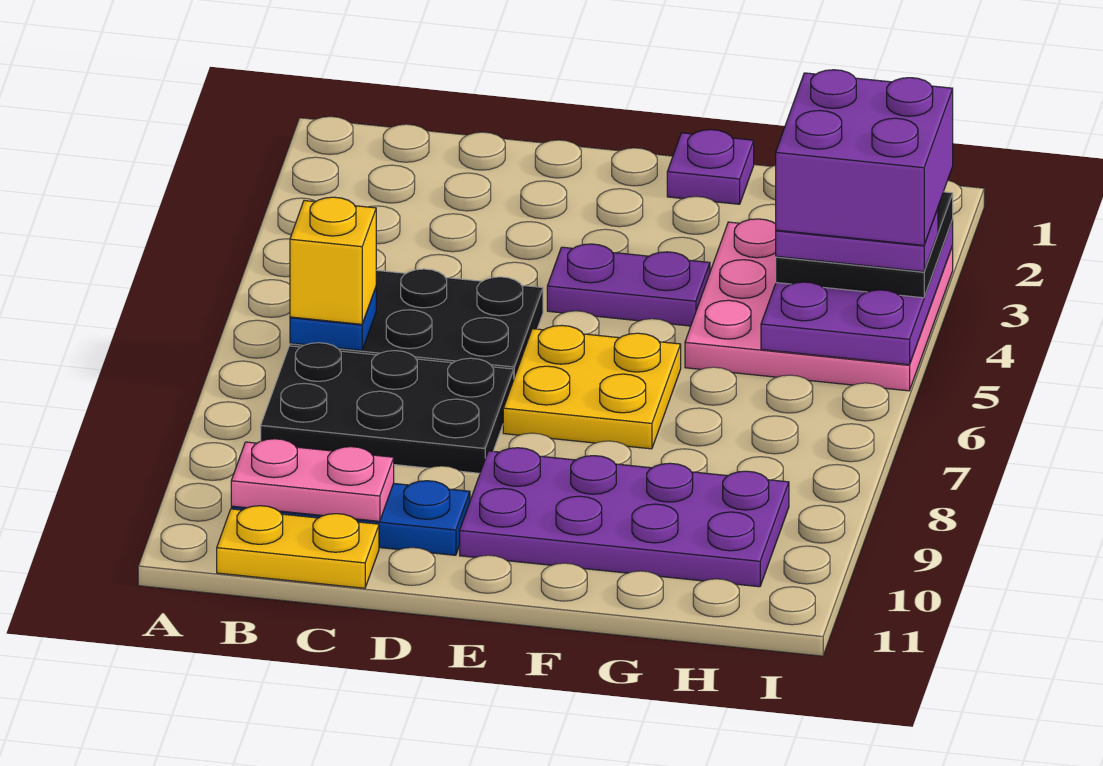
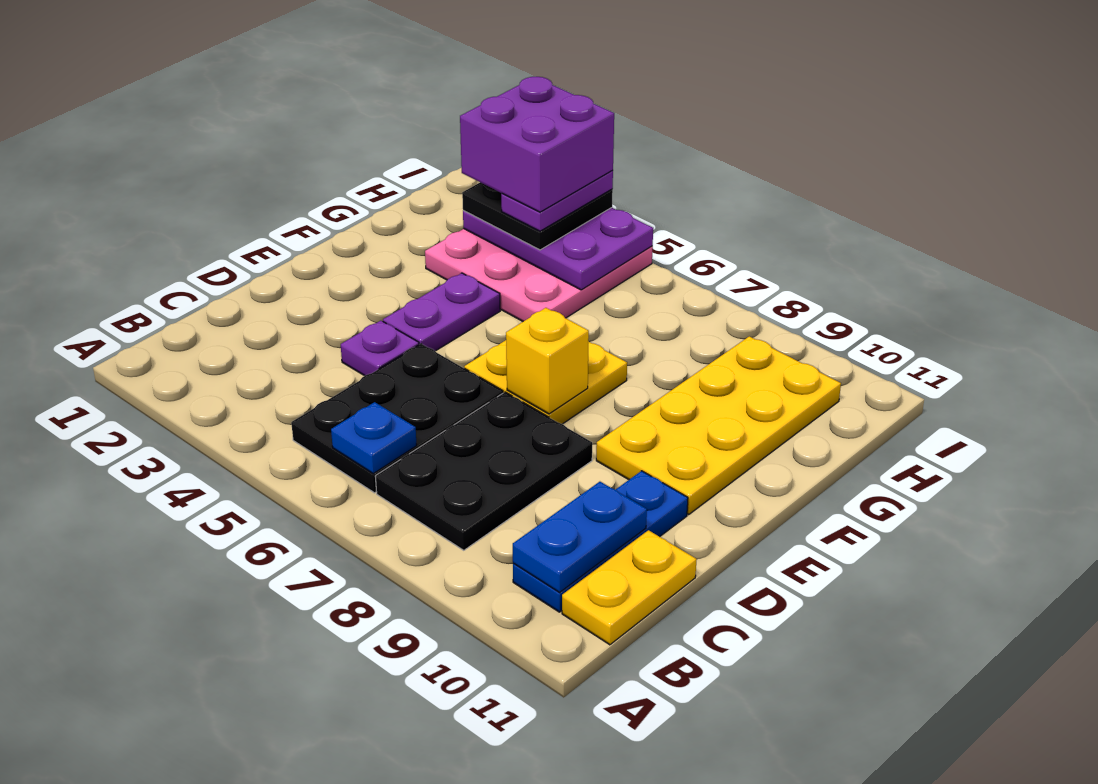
yellow 1x1 brick [290,197,376,324] -> yellow 1x1 brick moved to [506,308,589,414]
pink 1x2 plate [231,439,394,521] -> blue 1x2 plate [513,482,647,592]
purple 2x4 plate [460,448,789,587] -> yellow 2x4 plate [596,336,841,515]
purple 1x1 plate [667,130,754,204] -> purple 1x1 plate moved to [341,321,419,376]

